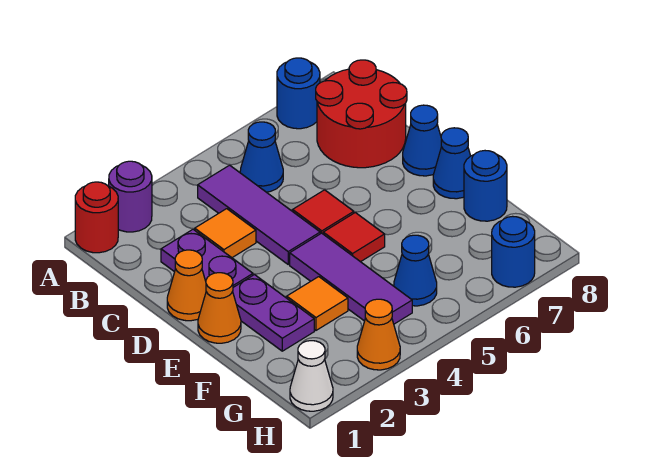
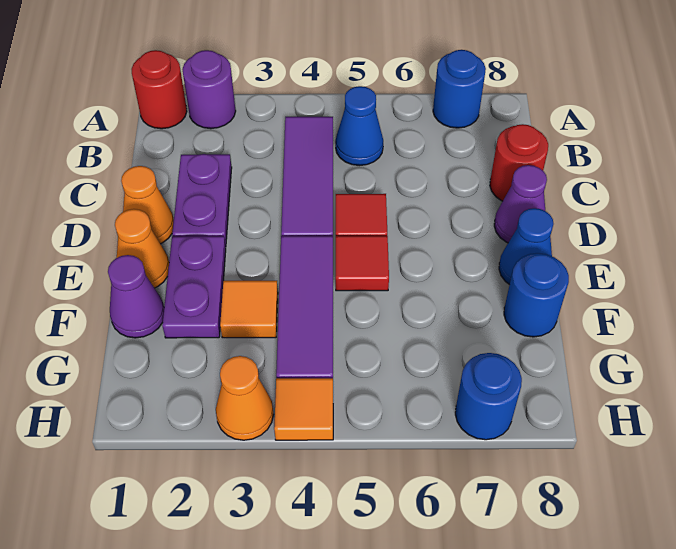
red 2x2 round brick [316,60,407,168] -> red 1x1 round brick [490,124,548,201]
orange 1x1 tile [195,209,256,258] -> orange 1x1 tile moved to [274,378,333,440]
blue 1x1 cone [403,105,441,176] -> purple 1x1 cone [494,165,547,243]
none -> purple 1x1 cone [108,255,164,338]
blue 1x1 cone [394,235,437,306] -> none
white 1x1 cone [290,341,333,411] -> none

